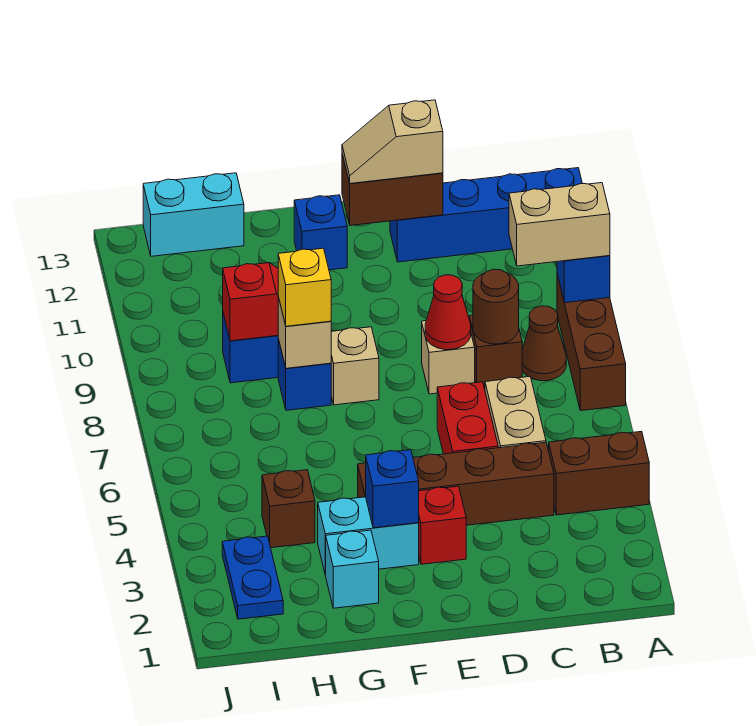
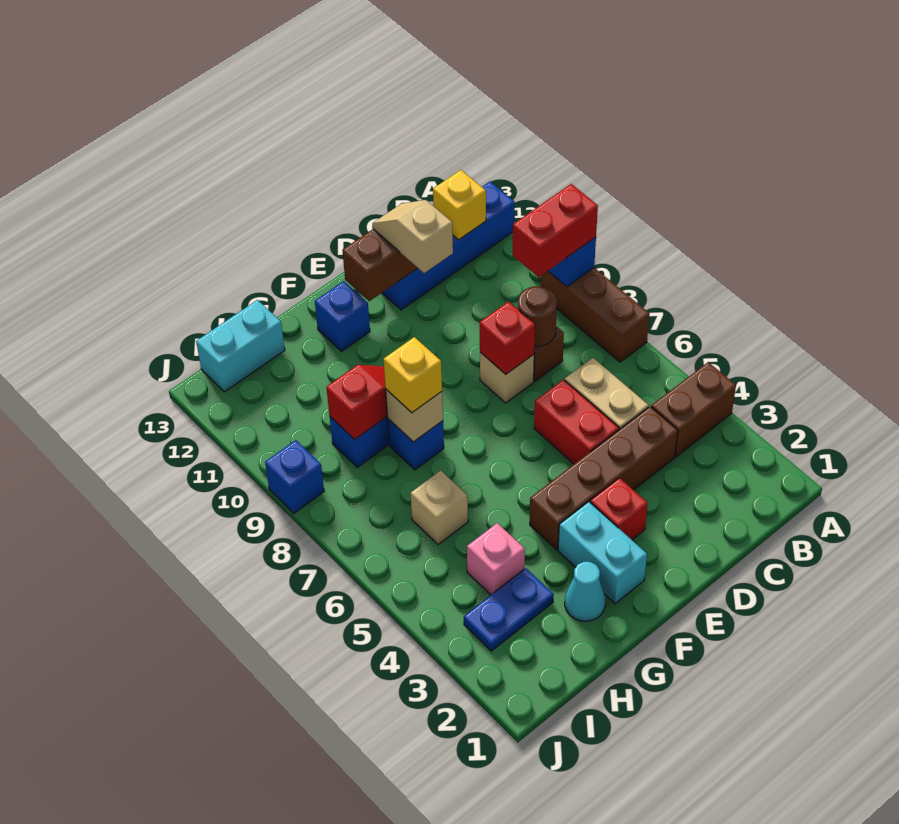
tan 1x2 brick [509,183,610,266] -> red 1x2 brick [513,184,598,277]
brown 1x1 cone [522,306,566,381] -> none
none -> yellow 1x1 brick [433,170,486,240]
red 1x1 cone [425,275,471,350] -> red 1x1 brick [480,302,535,374]
tan 1x2 slope [342,100,443,184] -> tan 1x2 slope turned to [373,200,453,273]
cyan 1x2 brick [318,497,419,575] -> cyan 1x2 brick turned to [558,502,647,604]
blue 1x1 brick [365,450,419,528] -> blue 1x1 brick moved to [265,440,324,513]
tan 1x1 brick [331,327,379,405] -> tan 1x1 brick moved to [411,470,468,545]
cyan 1x1 brick [326,530,379,608] -> cyan 1x1 cone [565,562,605,621]
brown 1x1 brick [262,470,315,548] -> pink 1x1 brick [467,523,525,595]
blue 1x2 plate [222,536,283,619] -> blue 1x2 plate turned to [464,568,554,651]

